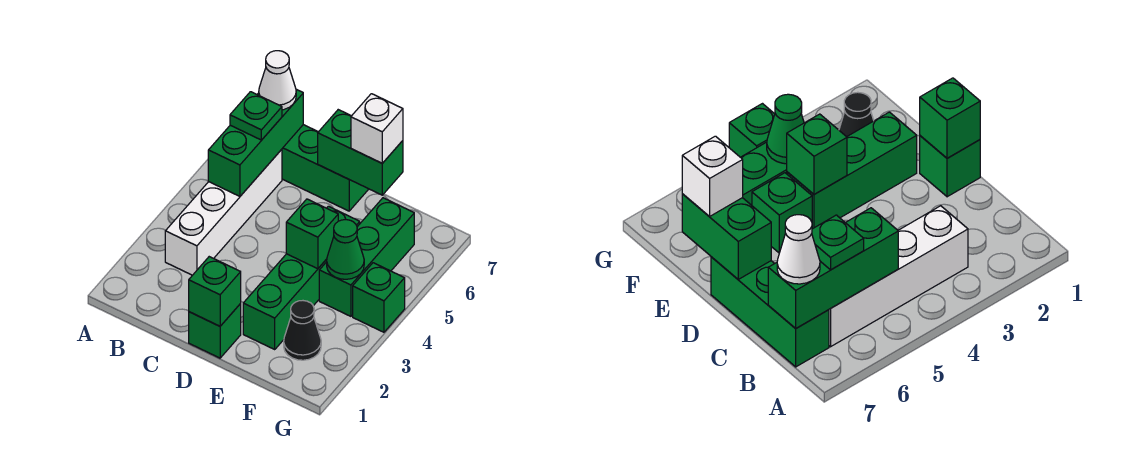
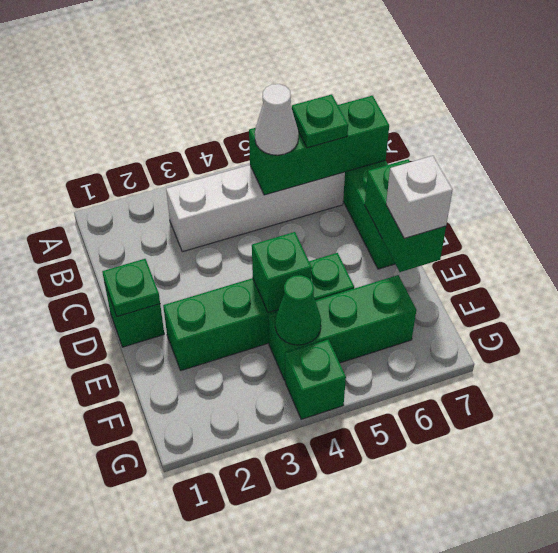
white 1x1 cone [259,51,296,110] -> white 1x1 cone moved to [255,84,299,155]
green 1x1 brick [189,257,241,326] -> green 1x1 plate [102,259,160,317]
black 1x1 cone [284,301,321,360] -> none

